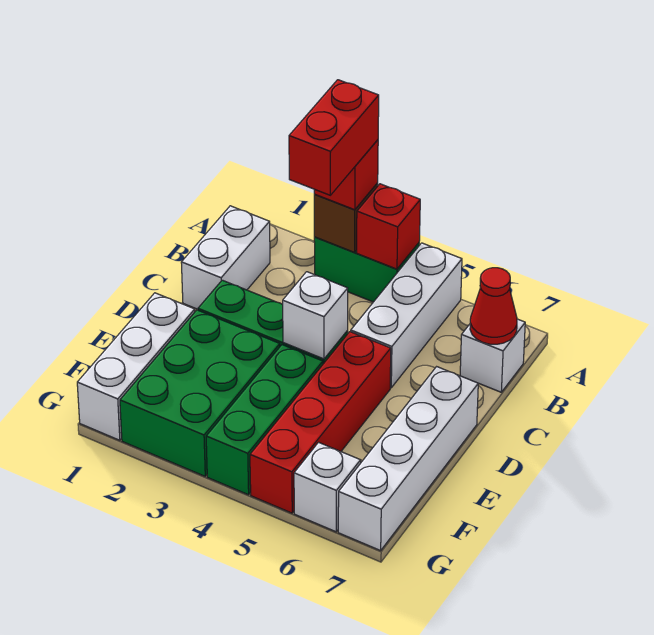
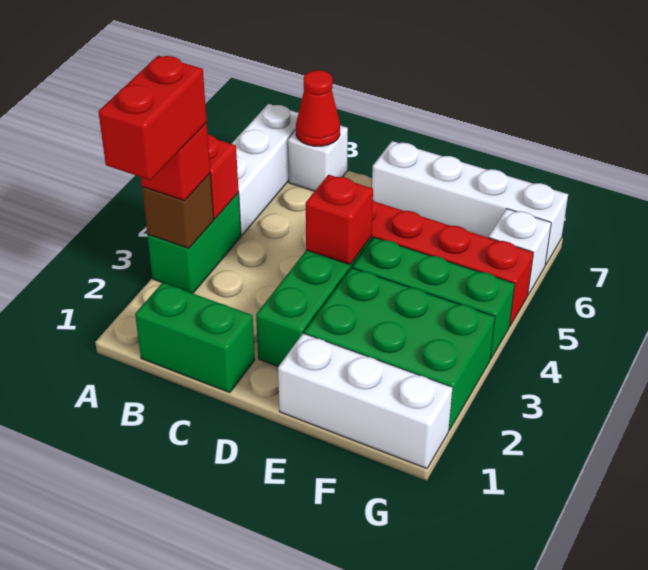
red 1x2 brick [289,80,379,195] -> red 1x2 brick turned to [98,56,207,180]
white 1x3 brick [351,243,462,388] -> white 1x3 brick turned to [232,104,298,235]
white 1x2 brick [181,206,270,309] -> green 1x2 brick [135,283,255,393]
white 1x1 brick [283,272,348,359] -> red 1x1 brick [306,175,373,265]

